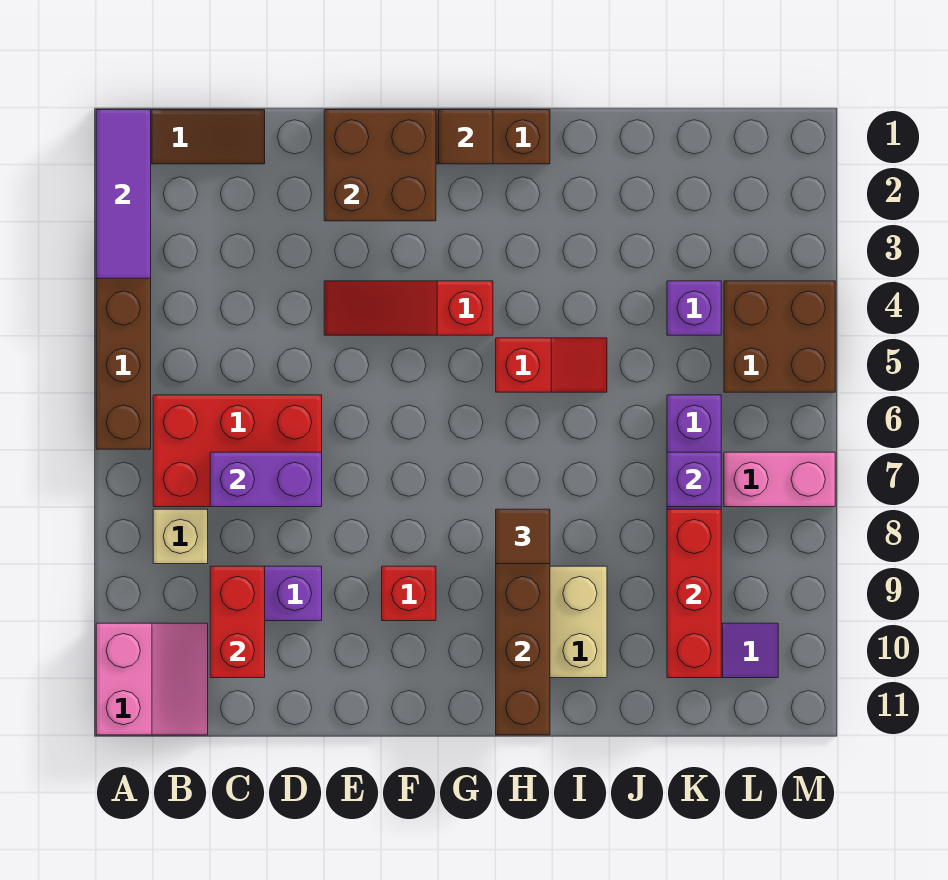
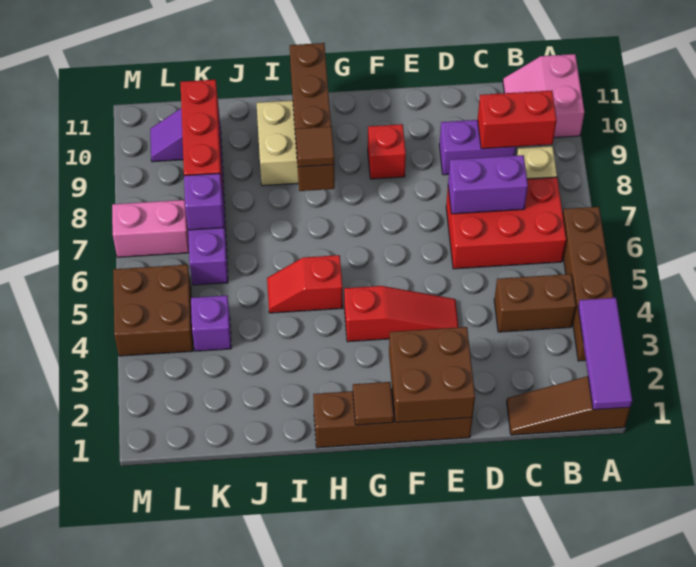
none -> brown 1x2 brick [494,274,576,332]
red 1x2 brick [210,566,265,678] -> red 1x2 brick turned to [478,91,557,149]

